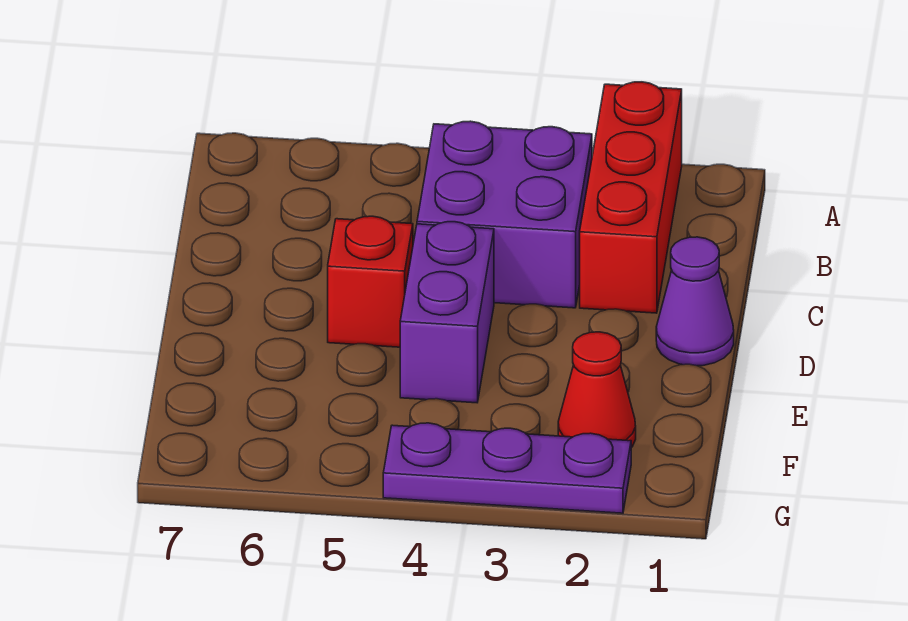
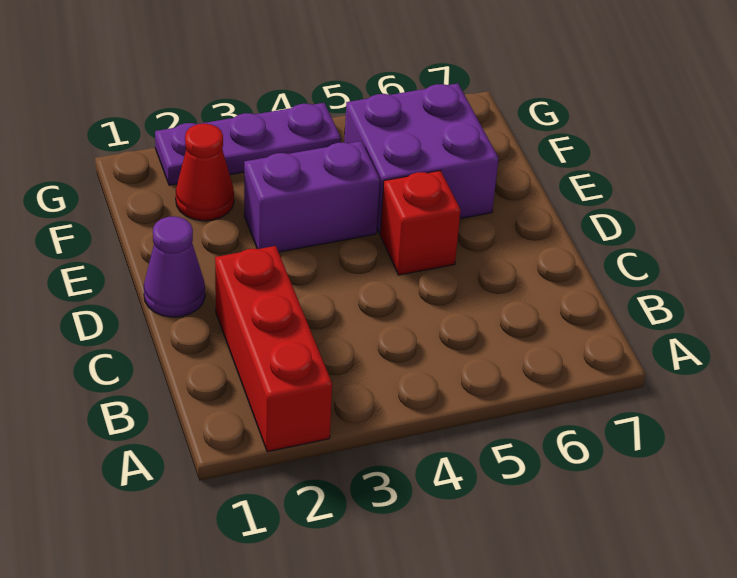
purple 2x2 brick [417,121,592,308] -> purple 2x2 brick moved to [344,83,499,233]
purple 1x2 brick [400,222,494,403] -> purple 1x2 brick turned to [244,141,380,252]

